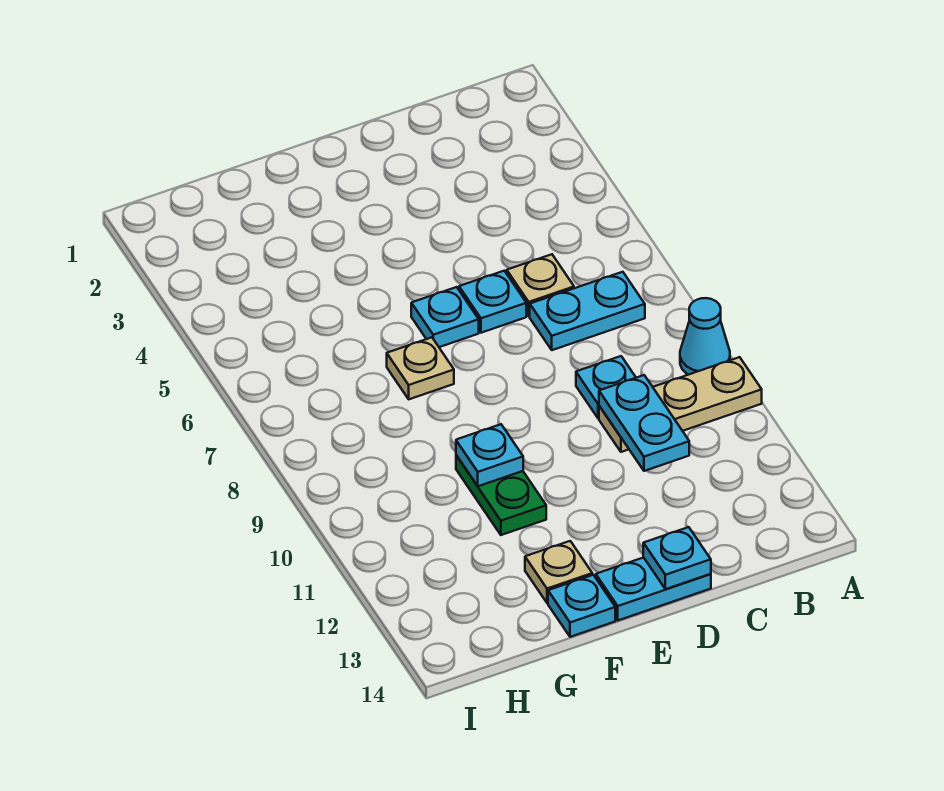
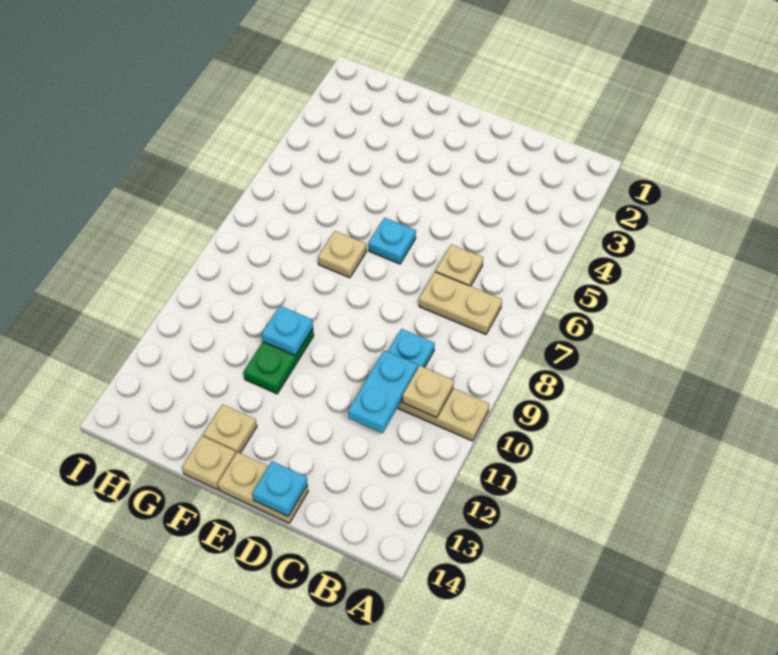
cyan 1x1 cone [680,298,730,375] -> none
cyan 1x2 plate [530,272,645,350] -> tan 1x2 plate [419,272,502,334]
none -> tan 1x1 plate [403,366,454,418]
cyan 1x1 plate [459,271,526,333] -> none
cyan 1x2 plate [596,558,711,620] -> tan 1x2 plate [218,452,308,523]
cyan 1x1 plate [548,575,615,637] -> tan 1x1 plate [182,436,236,489]

